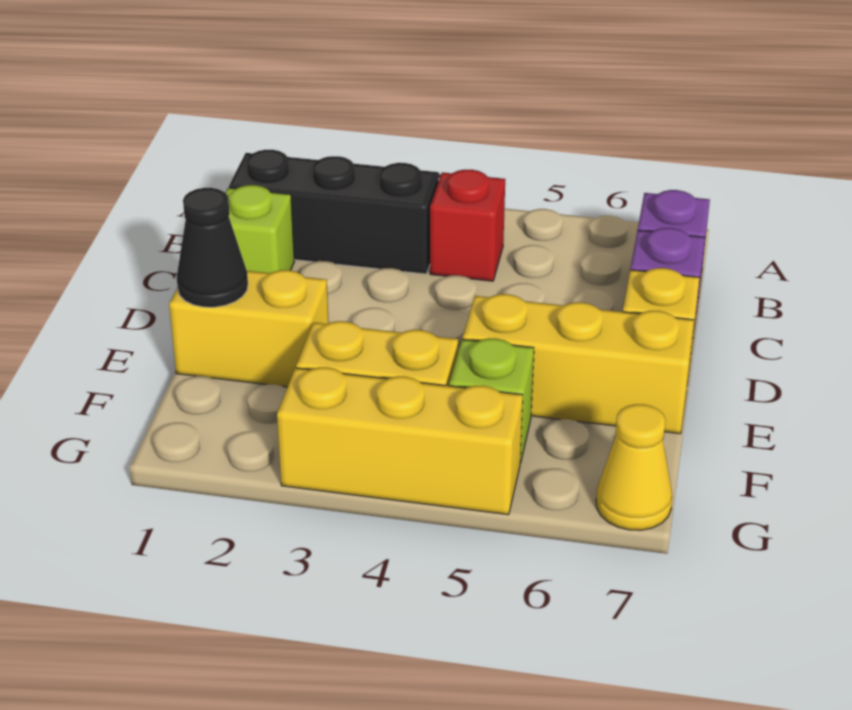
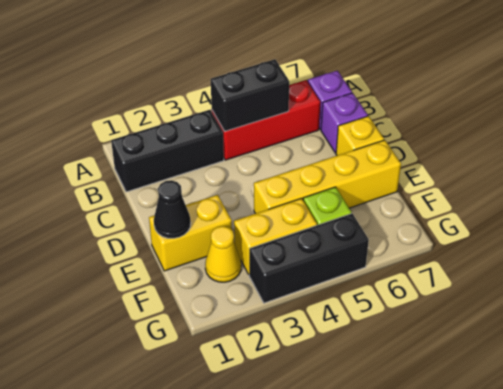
red 1x1 brick [430,170,505,281] -> red 1x3 brick [212,80,320,160]
none -> black 1x2 brick [211,59,289,131]
lime 1x1 brick [225,185,294,273] -> none
yellow 1x3 brick [463,294,694,434] -> yellow 1x4 brick [254,140,401,214]
yellow 1x3 brick [277,367,523,515] -> black 1x3 brick [249,214,369,303]
yellow 1x1 cone [596,404,672,530] -> yellow 1x1 cone moved to [205,226,241,282]

